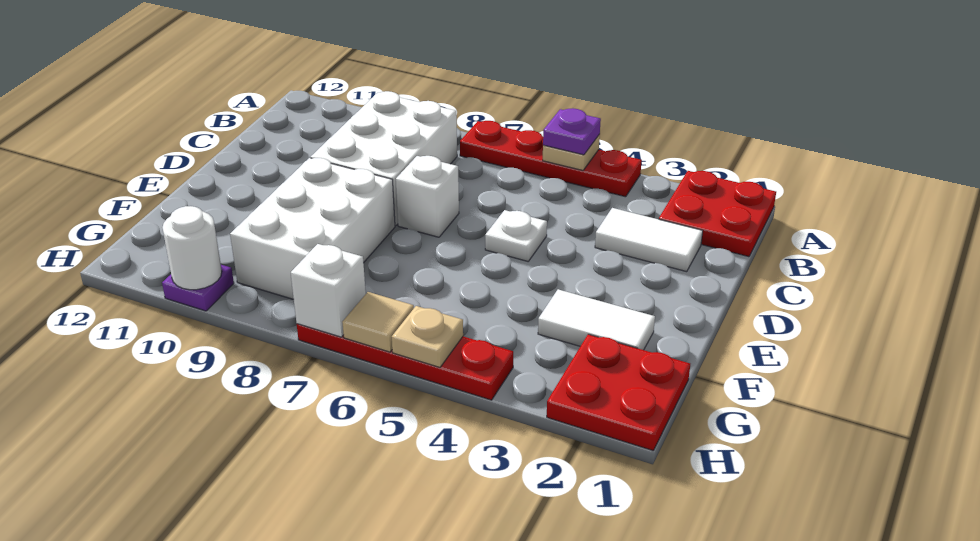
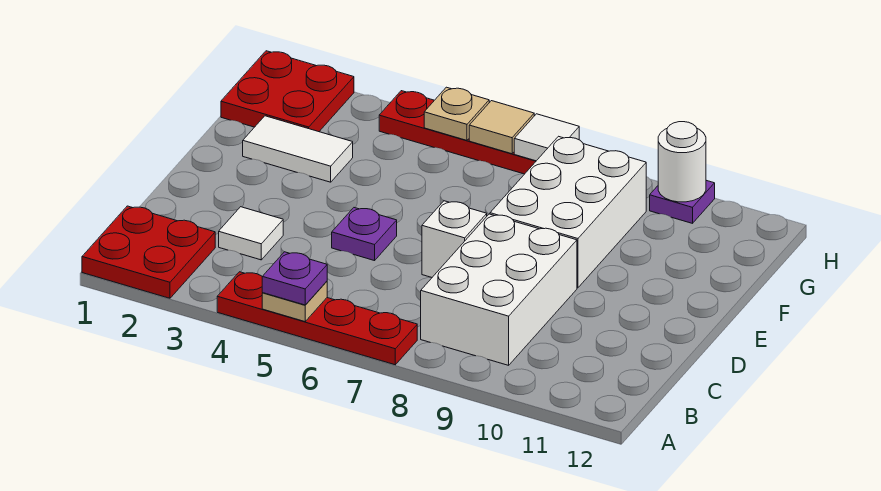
white 1x2 tile [595,208,703,272] -> white 1x1 tile [219,207,283,260]
white 1x1 plate [485,210,547,261] -> purple 1x1 plate [332,208,397,261]
white 1x1 brick [291,244,366,337] -> white 1x1 tile [514,114,579,161]

